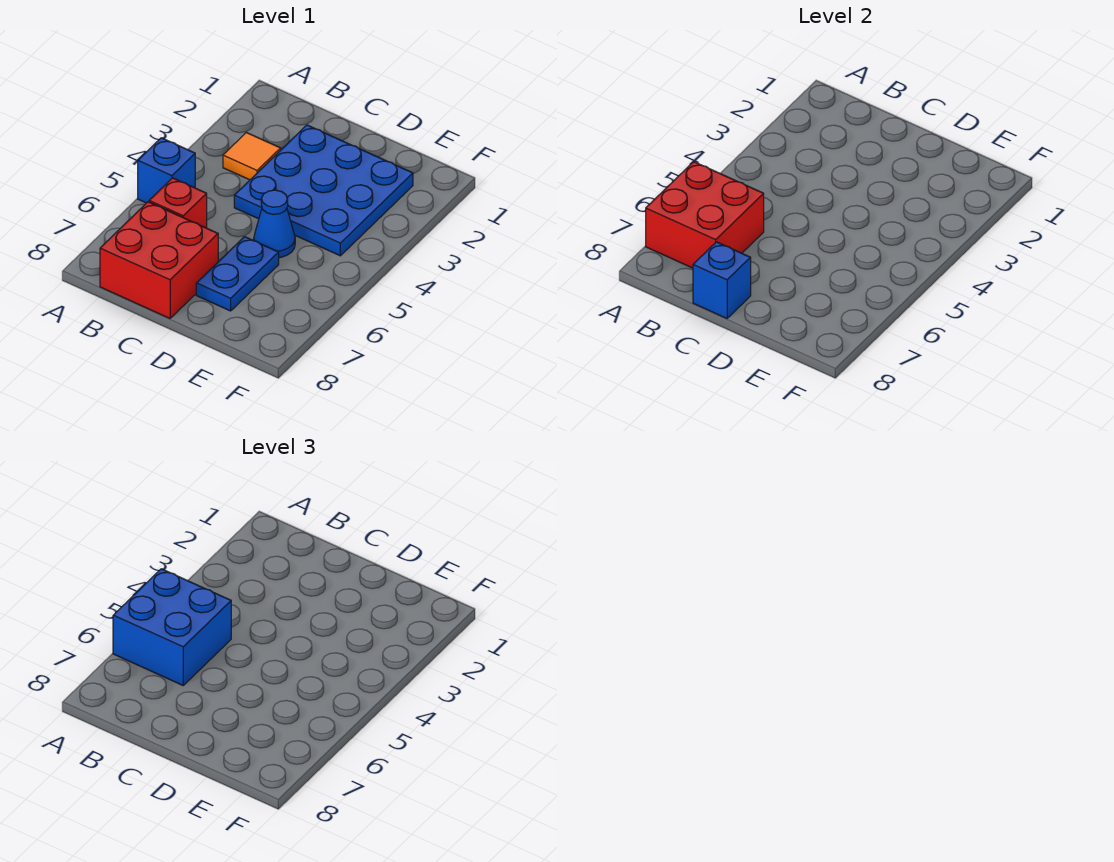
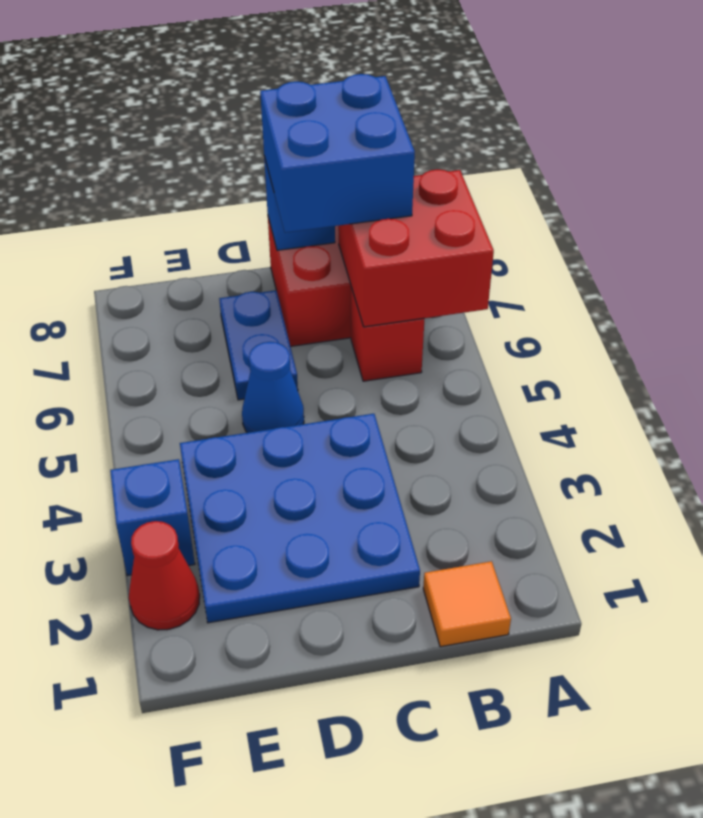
blue 1x1 brick [138,138,195,203] -> blue 1x1 brick moved to [110,459,195,576]
blue 2x2 brick [113,569,231,685] -> blue 2x2 brick moved to [260,74,415,233]
orange 1x1 tile [223,133,281,180] -> orange 1x1 tile moved to [423,561,511,647]
none -> red 1x1 cone [129,521,200,630]

